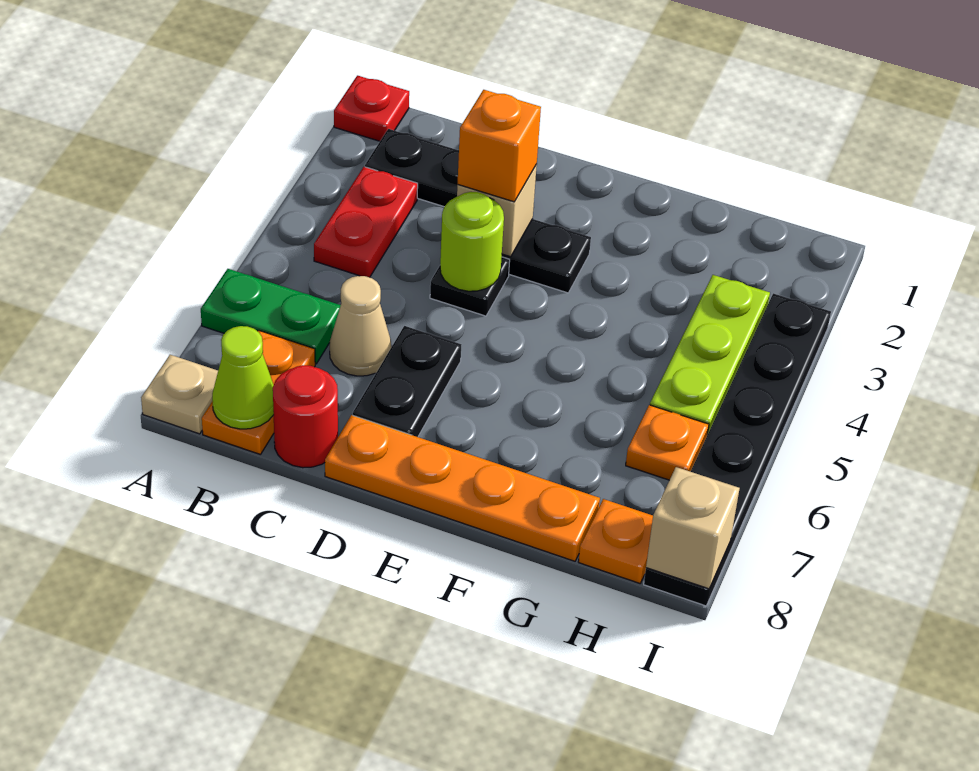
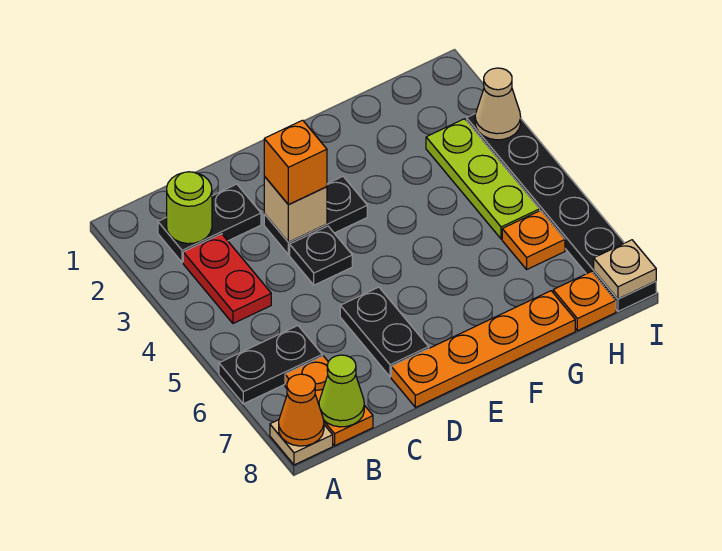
red 1x1 plate [334,76,409,141] -> none
green 1x2 plate [201,269,341,364] -> black 1x2 plate [219,326,322,404]
none -> orange 1x1 cone [279,374,324,446]
tan 1x1 cone [330,276,391,376] -> tan 1x1 cone moved to [475,68,521,140]
red 1x1 round brick [273,365,338,468] -> none
lime 1x1 round brick [440,192,504,291] -> lime 1x1 round brick moved to [167,172,212,244]
tan 1x1 brick [646,467,740,589] -> tan 1x1 plate [594,240,656,299]

